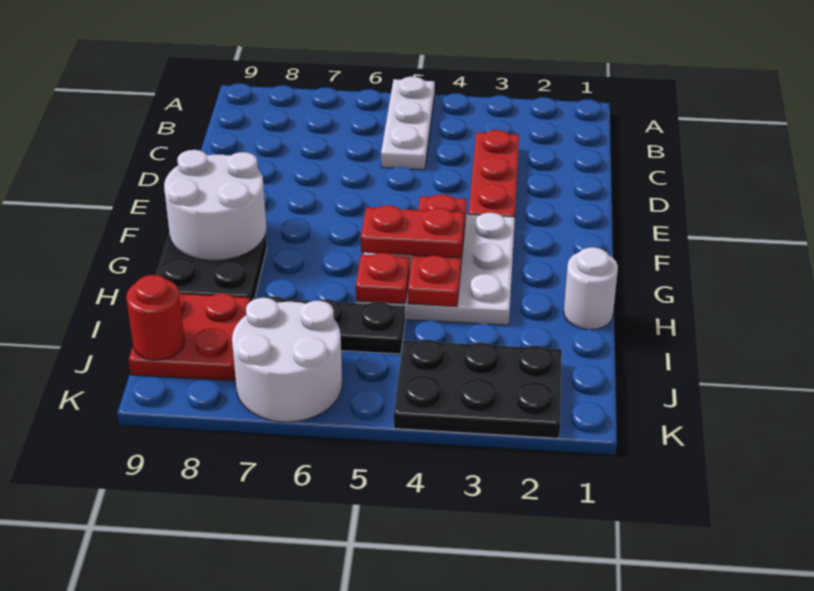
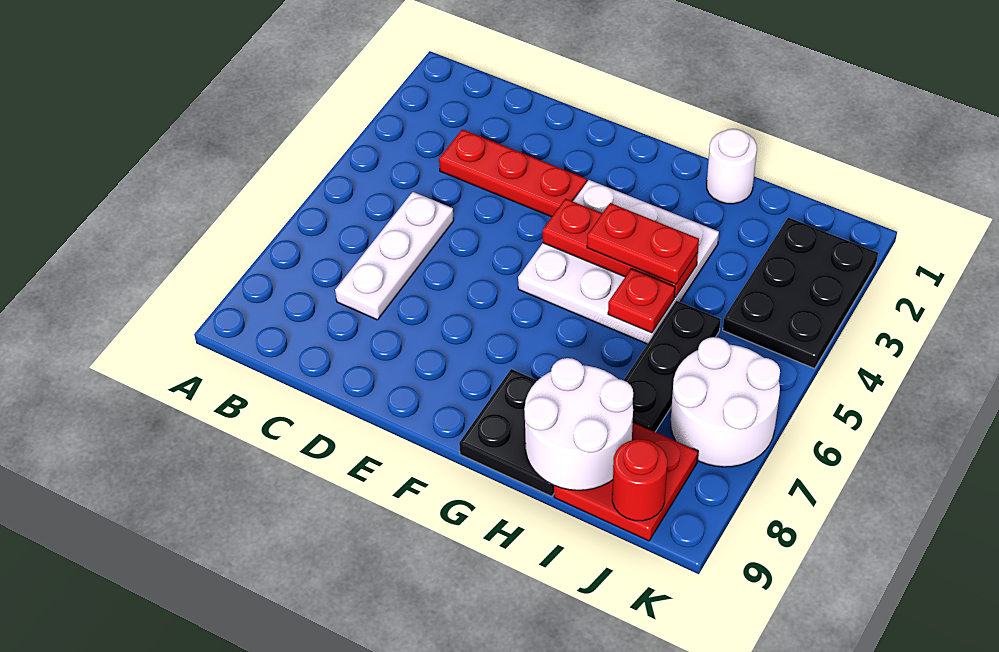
white 1x3 plate [381,77,435,170] -> white 1x3 plate turned to [335,192,454,320]
white 2x2 round brick [164,150,266,260] -> white 2x2 round brick moved to [524,358,633,490]
red 1x2 plate [361,205,464,258] -> red 1x2 plate turned to [587,203,699,284]

